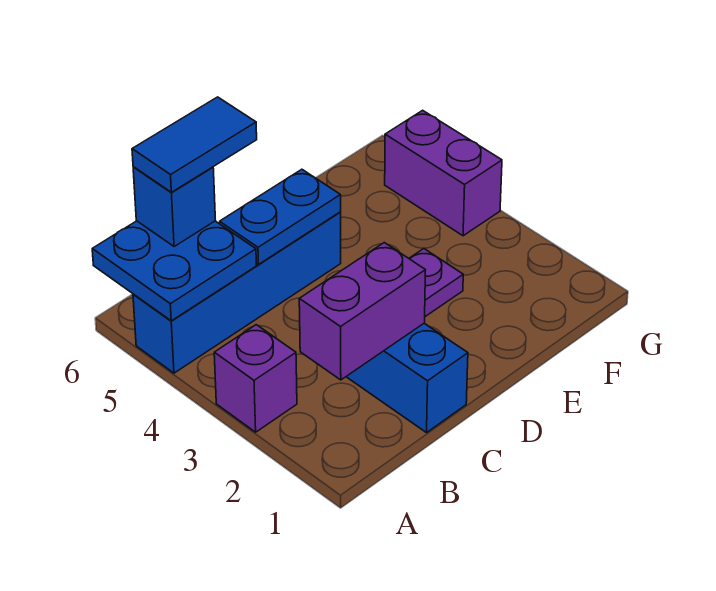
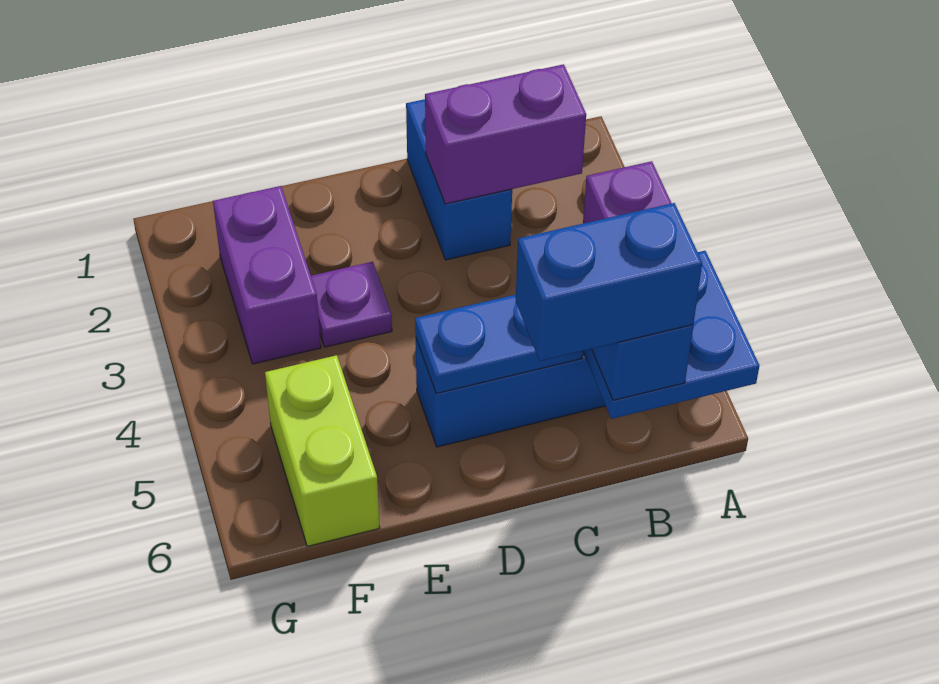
blue 1x2 tile [132,97,257,192] -> blue 1x2 brick [516,203,702,361]
none -> lime 1x2 brick [265,355,380,546]
purple 1x2 brick [385,110,502,236] -> purple 1x2 brick moved to [213,186,321,364]

